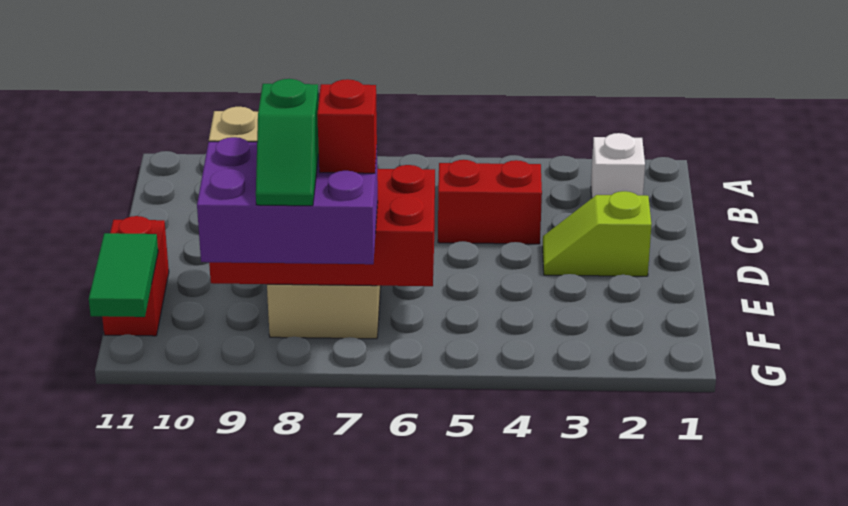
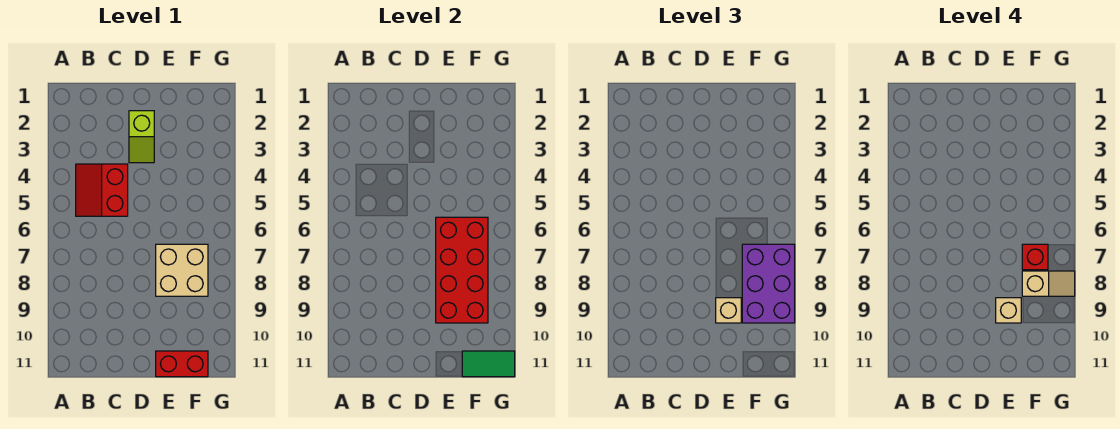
white 1x1 brick [591,133,645,198] -> none
none -> tan 1x1 brick [996,298,1021,323]
green 1x2 slope [256,79,319,206] -> tan 1x2 slope [1022,271,1075,296]

